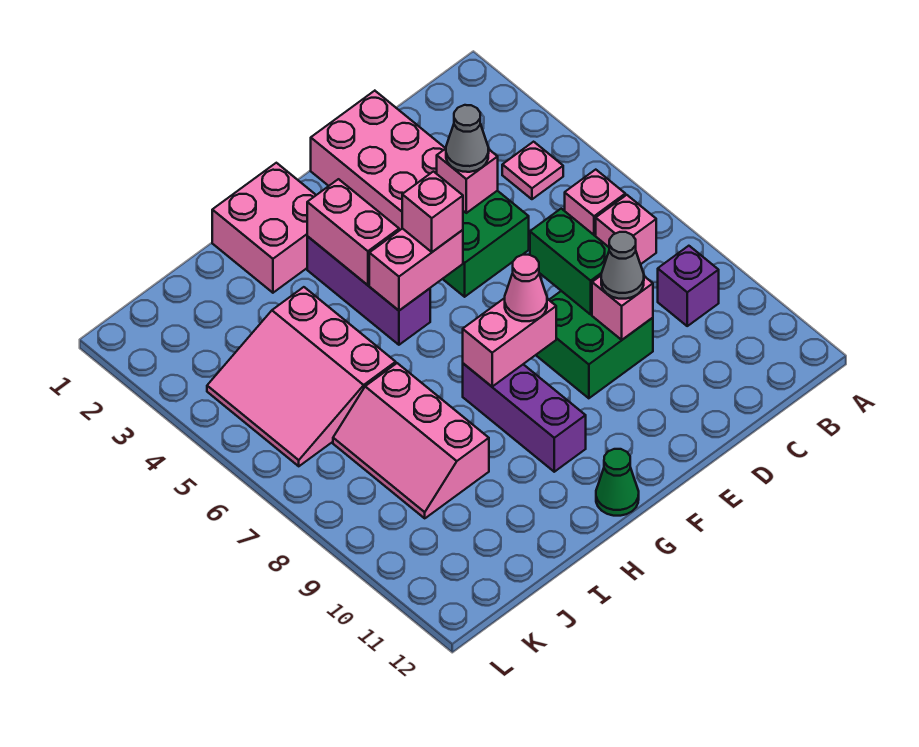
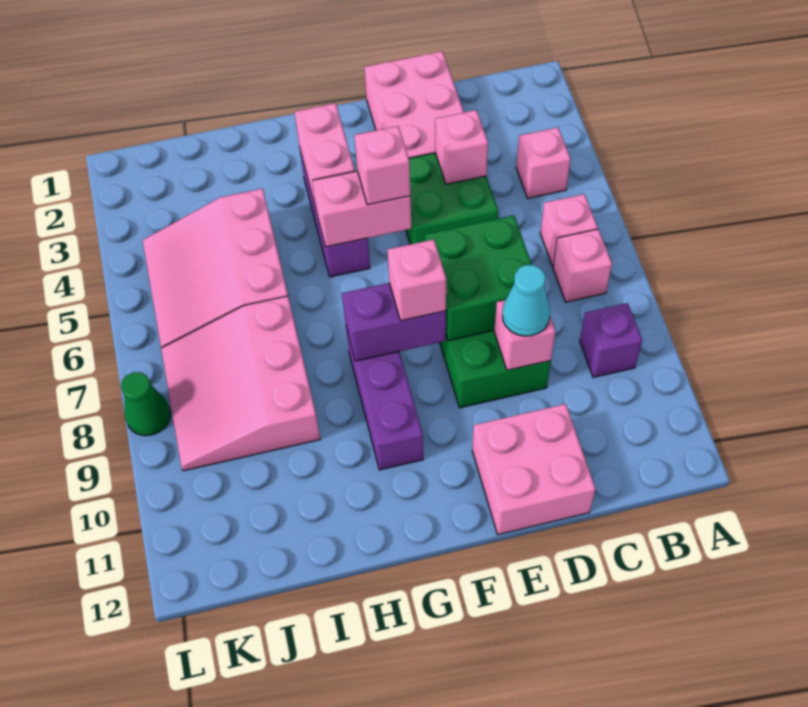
pink 1x1 plate [502,142,563,199] -> pink 1x1 brick [516,128,570,198]
grey 1x1 cone [446,105,489,172] -> none
green 1x2 brick [530,209,609,314] -> green 2x2 brick [425,215,532,340]
grey 1x1 cone [601,232,644,299] -> cyan 1x1 cone [502,265,550,336]
pink 1x2 brick [463,298,556,387] -> purple 1x2 brick [342,283,446,361]
pink 1x1 cone [505,255,547,321] -> pink 1x1 brick [387,239,446,321]
pink 2x2 brick [212,163,316,293] -> pink 2x2 brick moved to [472,404,596,535]
green 1x1 cone [596,449,639,516] -> green 1x1 cone moved to [121,372,170,436]
pink 2x3 slope [333,363,489,518] -> pink 3x3 slope [161,296,320,471]

